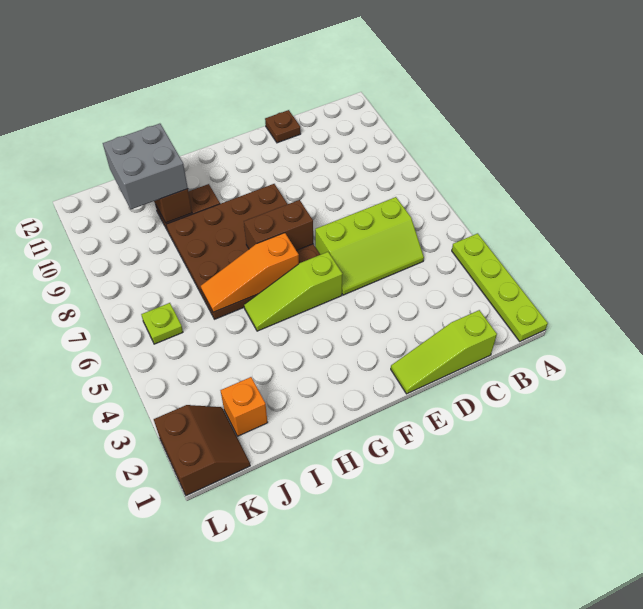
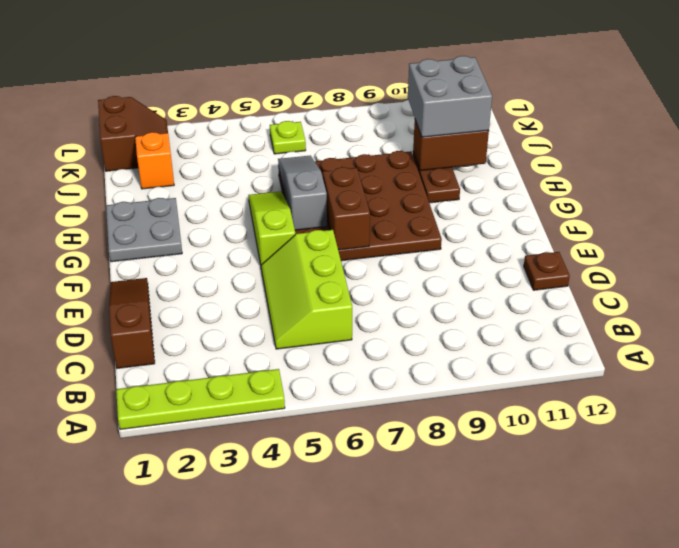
lime 1x3 slope [391,310,497,394] -> brown 1x3 slope [109,278,155,368]
none -> grey 2x2 plate [106,198,182,262]
orange 1x3 slope [201,233,299,312] -> grey 1x3 slope [278,156,327,230]
brown 2x2 slope [154,405,250,496] -> brown 2x2 slope turned to [98,96,168,171]

